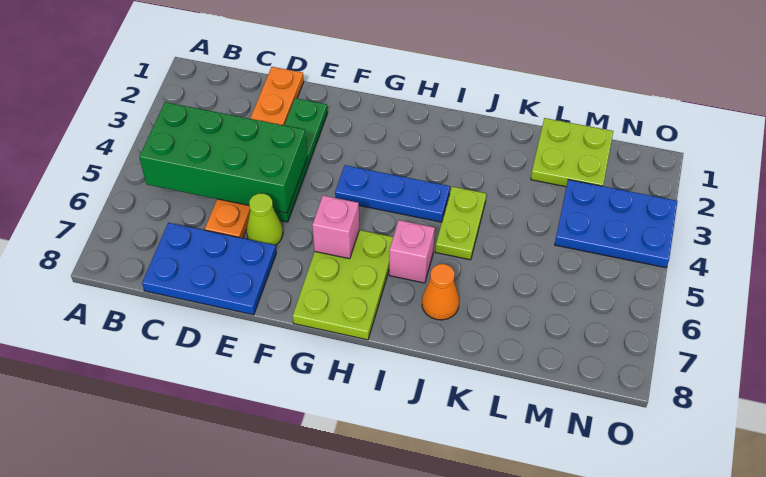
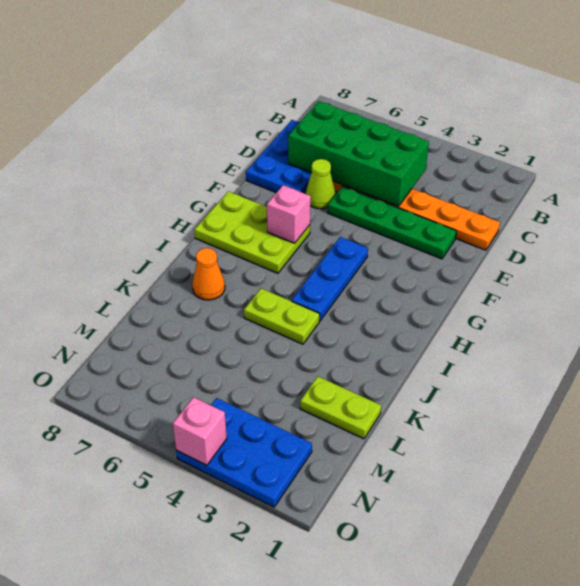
green 2x4 brick [139,102,307,213] -> green 2x4 brick turned to [288,101,429,206]
pink 1x1 brick [389,220,435,283] -> pink 1x1 brick moved to [173,397,227,465]
lime 2x2 plate [531,118,613,187] -> lime 1x2 plate [300,376,381,439]
blue 2x3 plate [555,180,678,268] -> blue 2x3 plate turned to [176,398,312,507]

